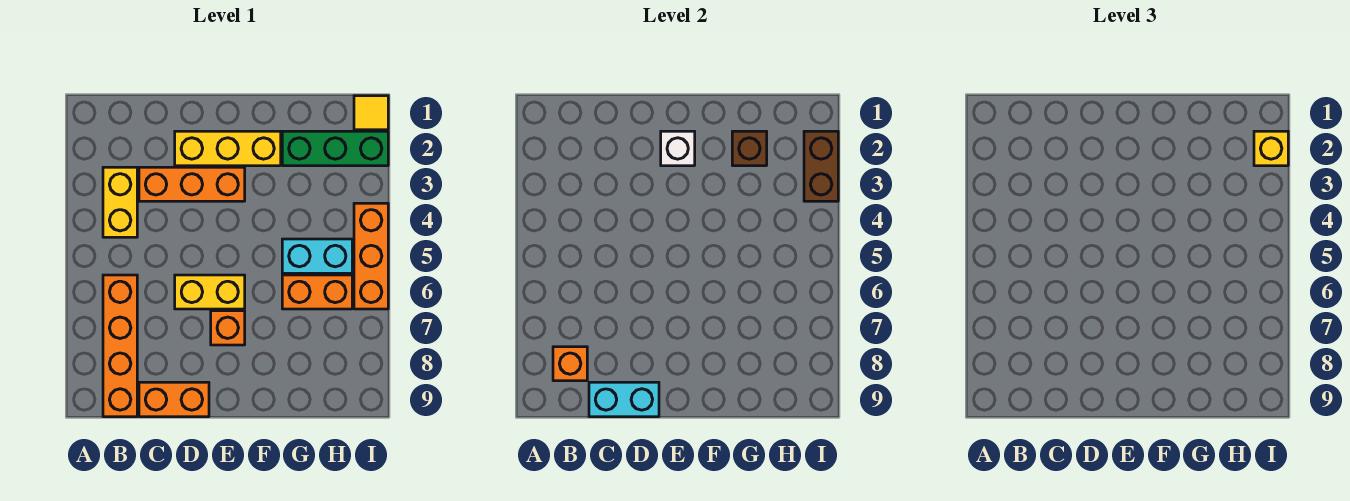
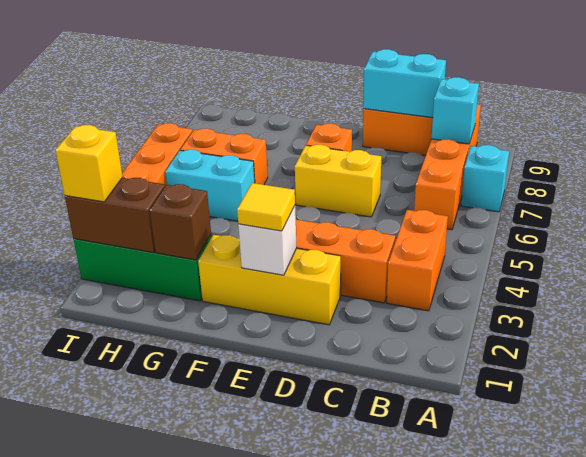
none -> cyan 1x1 brick [461,145,509,212]
yellow 1x2 brick [103,167,137,237] -> orange 1x2 brick [387,210,448,311]
orange 1x1 brick [553,347,587,381] -> cyan 1x1 brick [431,77,479,144]
yellow 1x1 tile [354,96,388,130] -> yellow 1x1 tile moved to [237,183,295,231]
brown 1x2 brick [804,131,838,201] -> brown 1x2 brick turned to [65,178,165,252]

